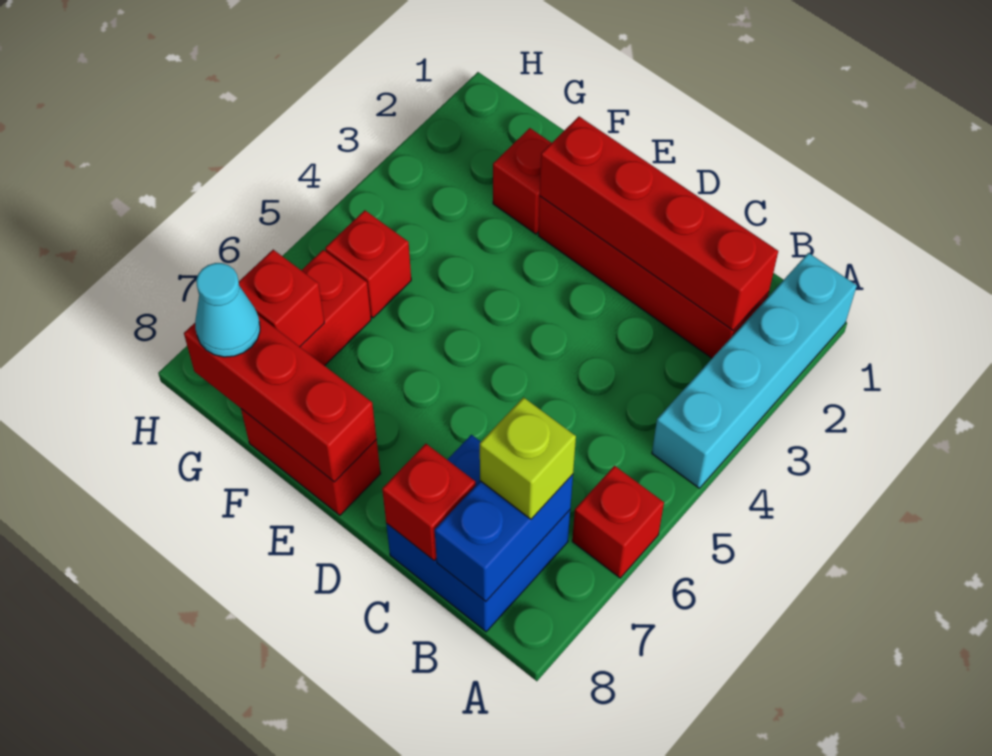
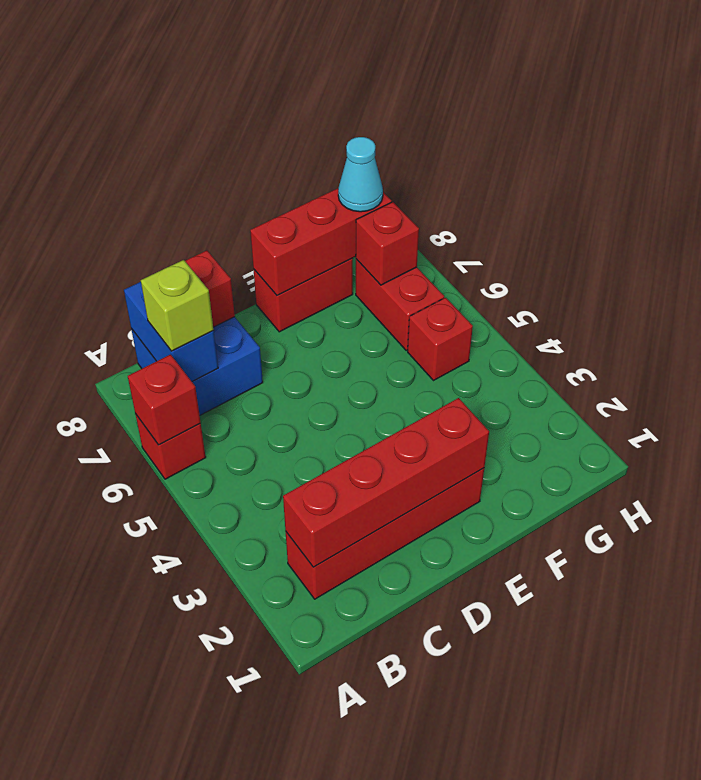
cyan 1x4 brick [652,253,857,488] -> none
red 1x1 brick [493,128,551,234] -> red 1x1 brick moved to [128,355,201,445]

